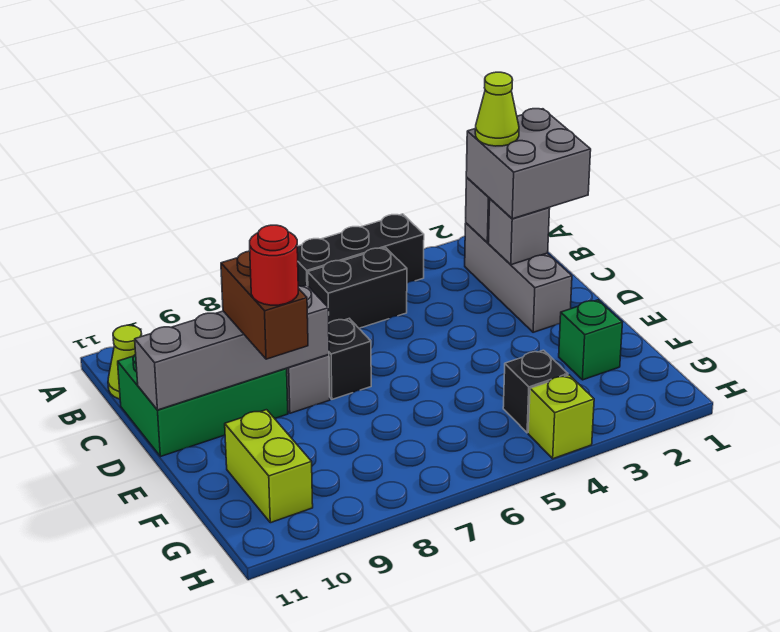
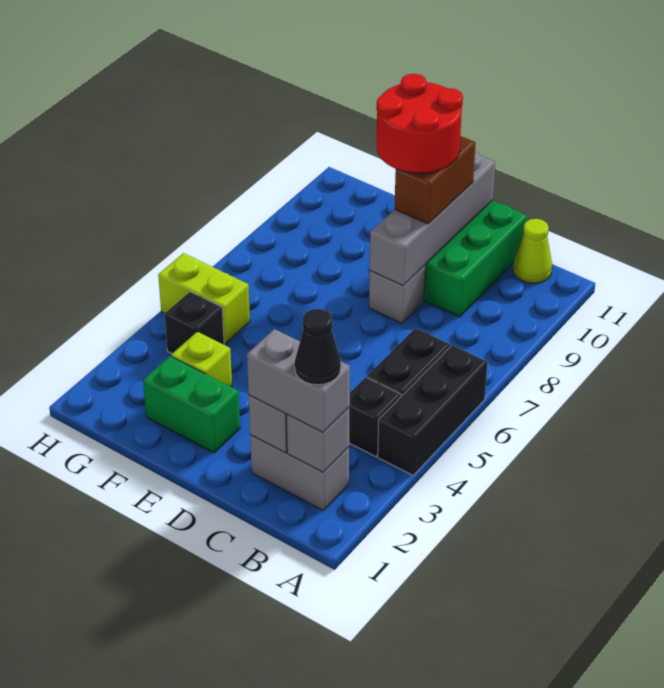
grey 2x2 brick [466,109,591,219] -> grey 1x2 brick [247,329,350,432]
grey 1x3 brick [465,223,572,332] -> grey 1x2 brick [250,435,349,511]
lime 1x1 cone [475,72,519,146] -> black 1x1 cone [295,309,341,385]
black 1x1 brick [329,318,371,399] -> black 1x1 brick moved to [349,377,401,457]
brown 1x2 brick [221,251,308,359] -> brown 1x2 brick turned to [395,136,476,224]
red 1x1 round brick [250,225,298,305] -> red 2x2 round brick [376,74,463,173]
green 1x1 brick [559,300,623,380] -> green 1x2 brick [143,356,240,453]
lime 1x2 brick [225,410,313,523] -> lime 1x2 brick moved to [158,253,250,343]
lime 1x1 brick [528,375,594,459] -> lime 1x1 brick moved to [171,332,232,387]

